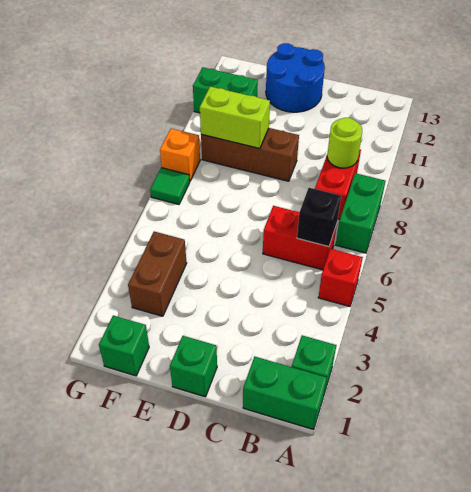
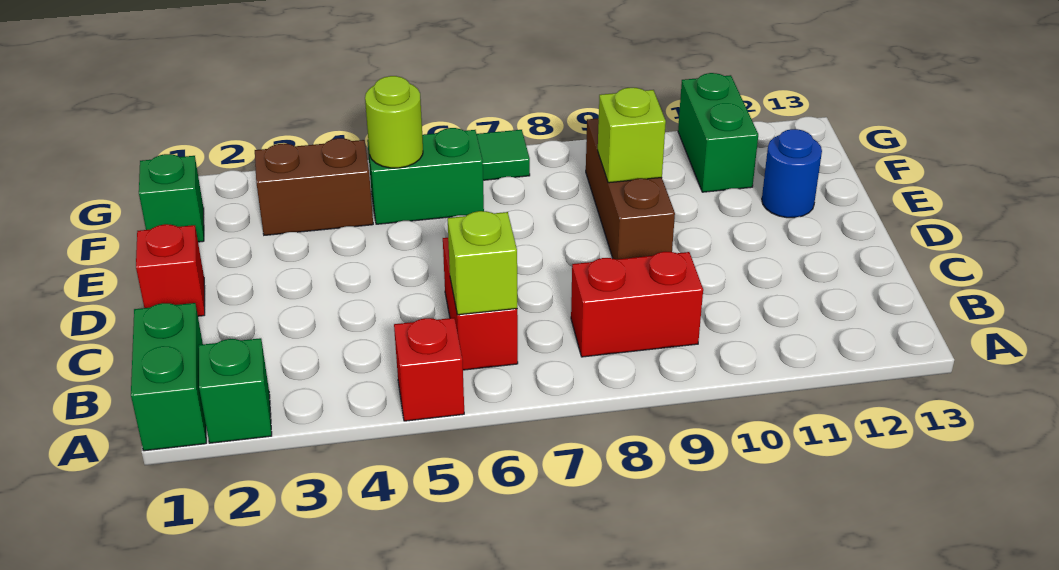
green 1x2 brick [336,173,385,253] -> green 1x2 brick moved to [367,128,484,224]
black 1x1 brick [297,188,341,247] -> lime 1x1 brick [448,211,517,315]
lime 1x1 round brick [327,118,362,168] -> lime 1x1 round brick moved to [365,76,423,168]
green 1x1 brick [170,336,217,397] -> red 1x1 brick [136,224,205,316]
blue 2x2 round brick [266,43,325,112] -> blue 1x1 round brick [762,129,822,218]
lime 1x2 brick [200,87,270,149] -> lime 1x1 brick [598,88,666,183]
orange 1x1 brick [160,129,200,181] -> none

